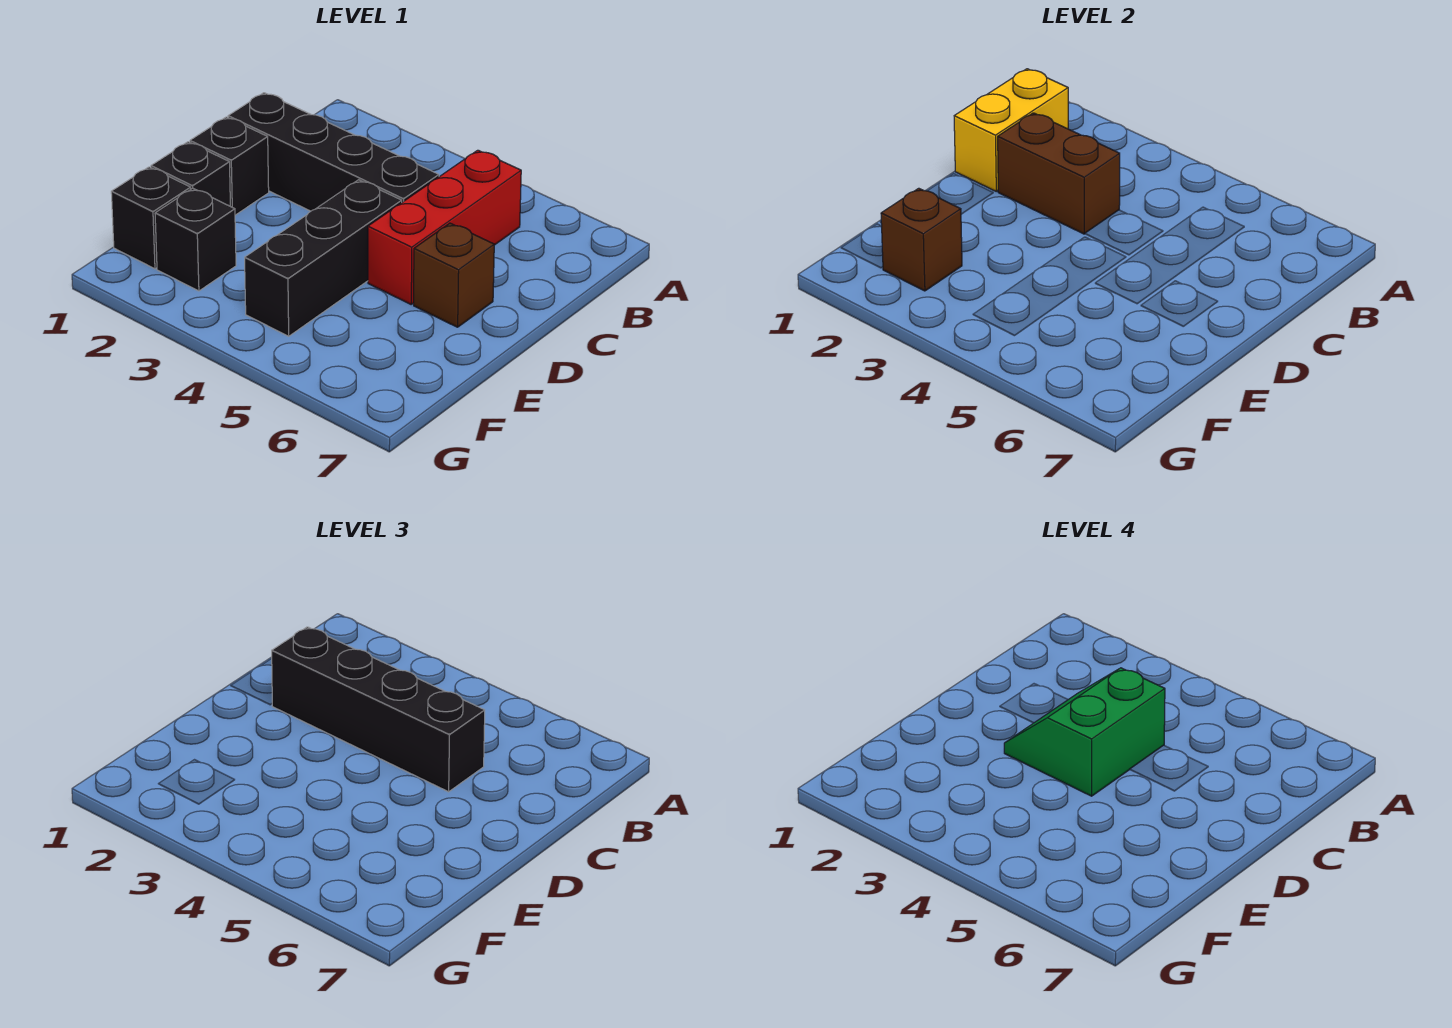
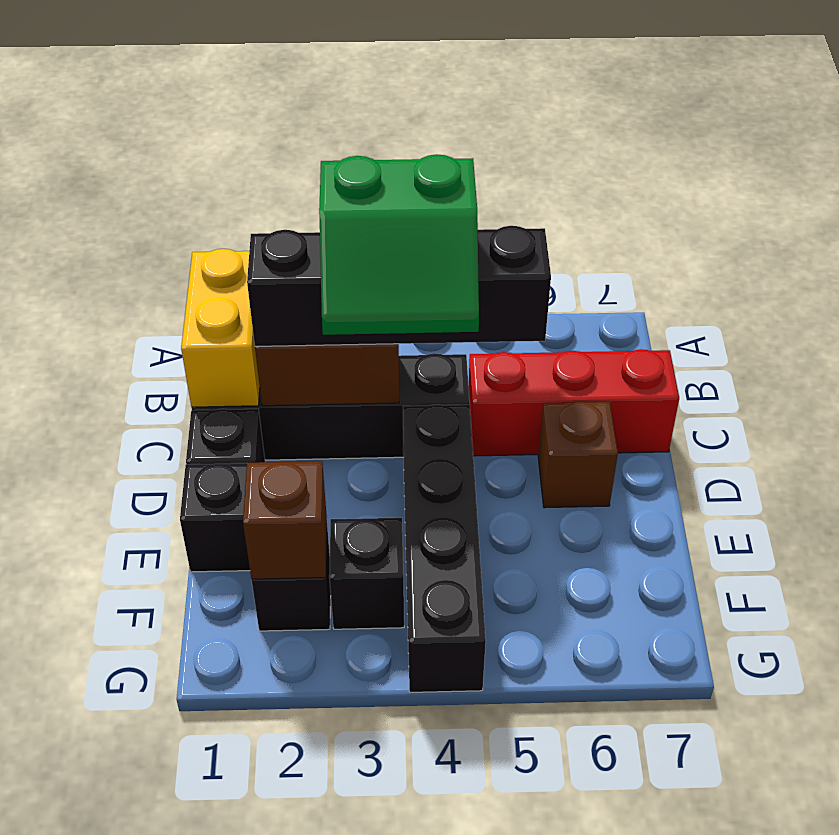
red 1x3 brick [368,150,521,304] -> red 1x3 brick turned to [469,349,679,456]
green 2x2 slope [1004,668,1165,796] -> green 2x2 slope turned to [319,154,479,335]
black 1x3 brick [245,180,402,336] -> black 1x4 brick [403,405,486,692]
black 1x1 brick [111,167,191,269] -> black 1x1 brick moved to [329,518,404,629]

